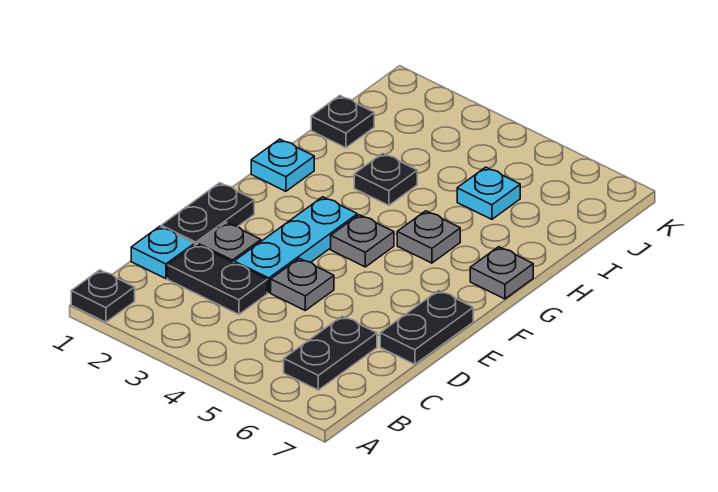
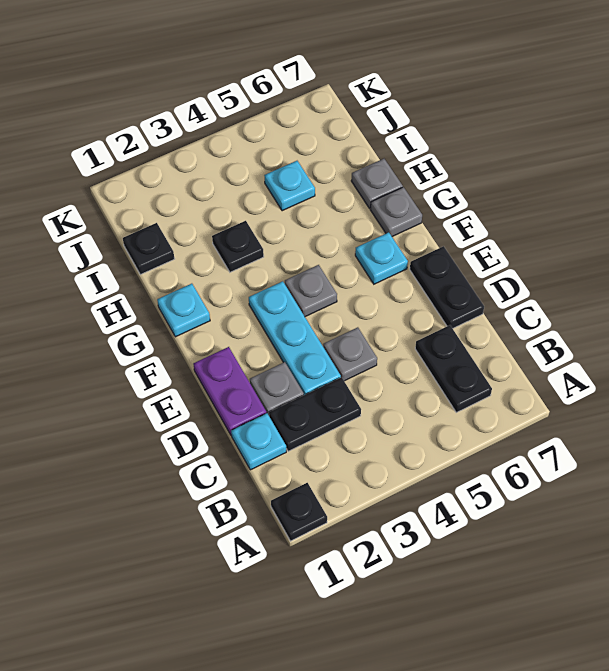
black 1x2 plate [161,183,254,245] -> purple 1x2 plate [193,347,266,435]
none -> cyan 1x1 plate [355,232,408,284]
grey 1x1 plate [397,211,460,263] -> grey 1x1 plate moved to [351,159,403,208]

